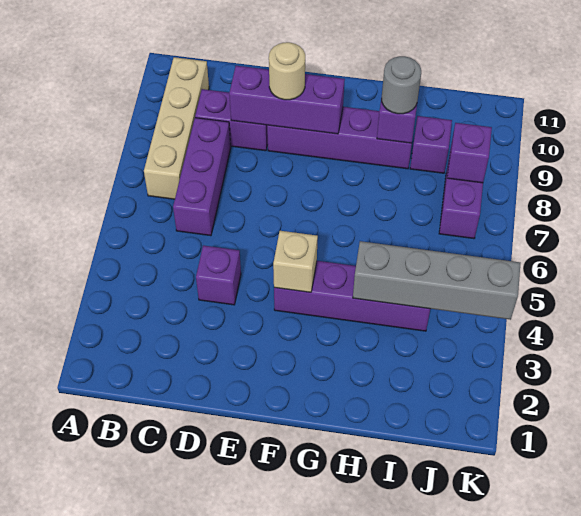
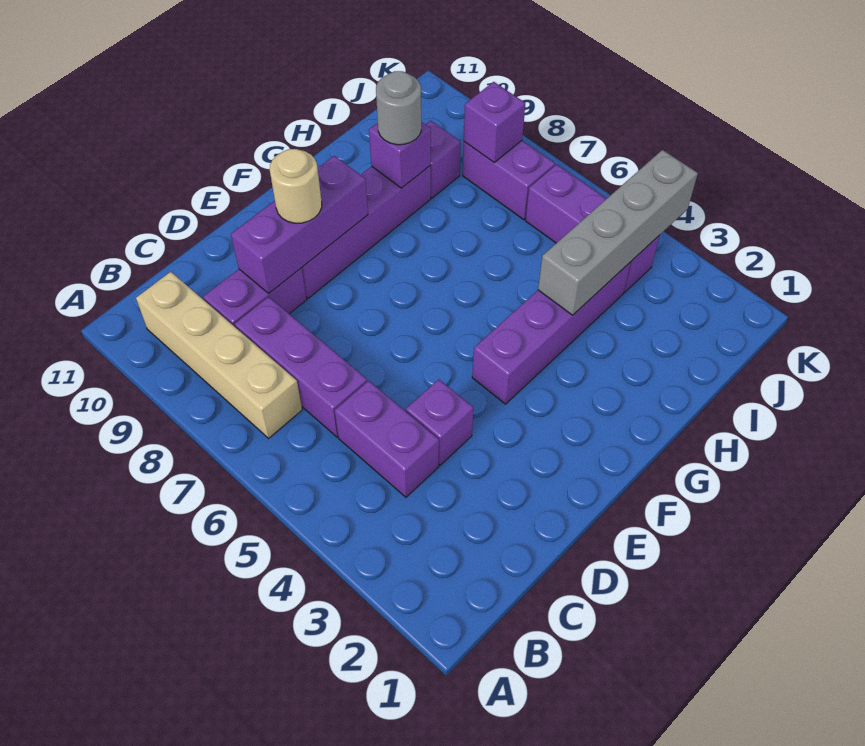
none -> purple 1x2 brick [335,381,439,497]
tan 1x1 brick [273,231,318,292] -> none
none -> purple 1x3 brick [526,164,660,292]

